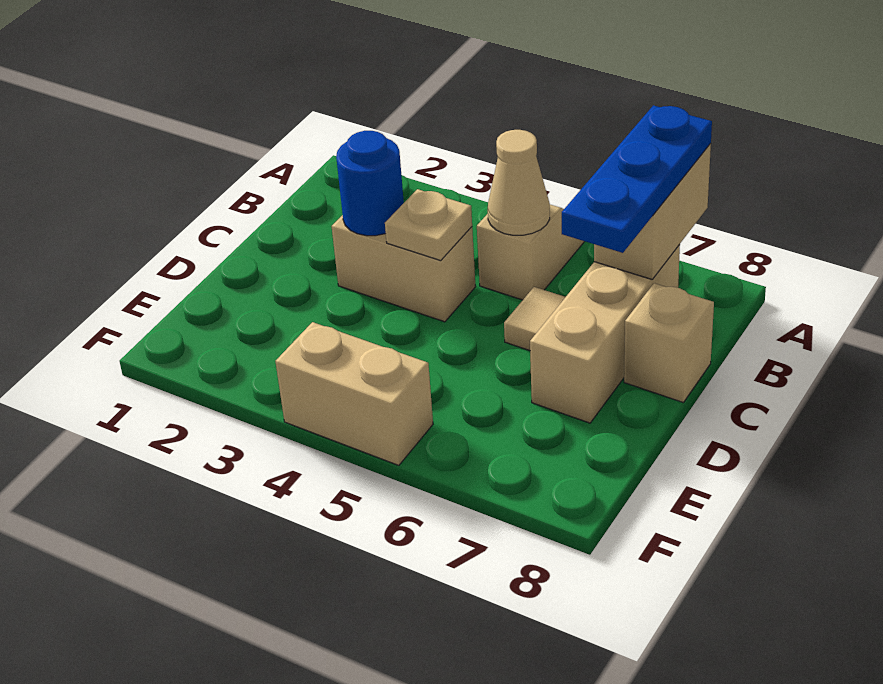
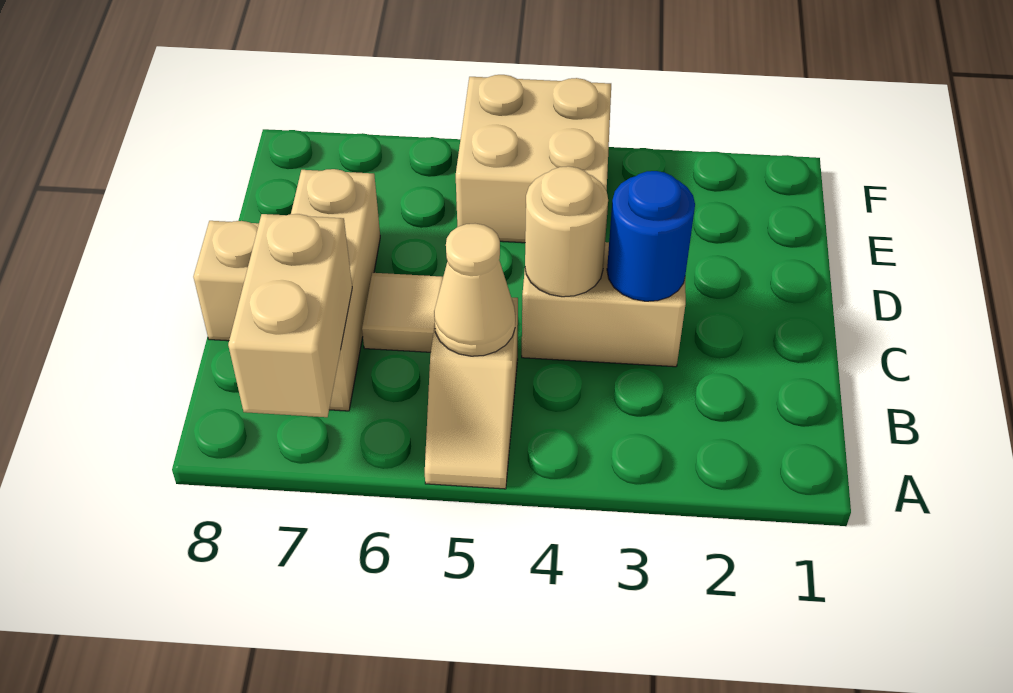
blue 1x3 plate [562,105,712,253] -> none
tan 1x1 plate [385,189,472,261] -> tan 1x1 round brick [525,166,608,297]
tan 1x2 brick [275,322,433,465] -> tan 2x2 brick [456,75,611,243]

